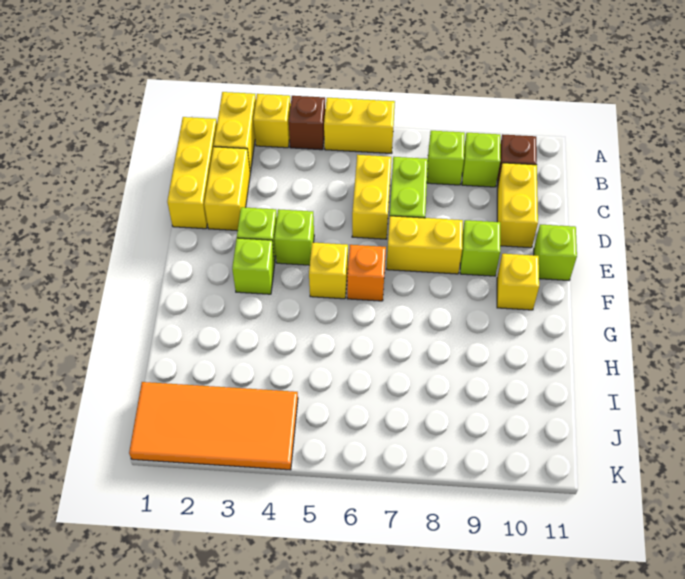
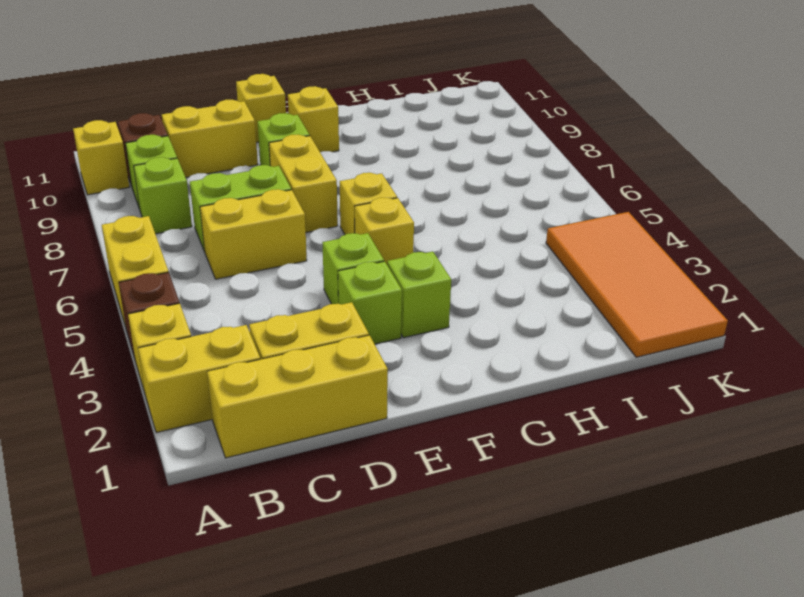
none -> yellow 1x1 brick [73,120,129,195]
lime 1x1 brick [534,225,577,281] -> yellow 1x1 brick [236,74,286,142]
orange 1x1 brick [347,245,386,301] -> yellow 1x1 brick [340,173,397,235]

